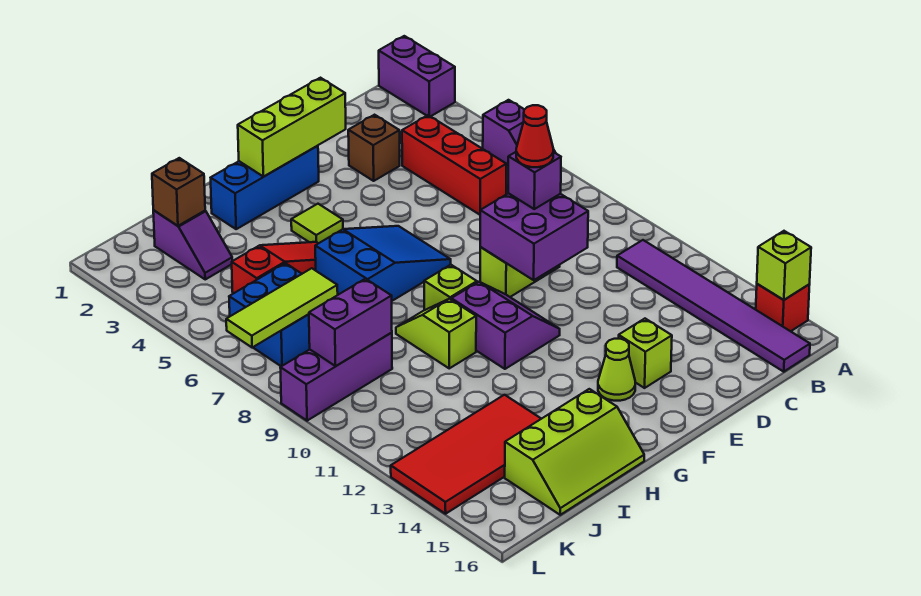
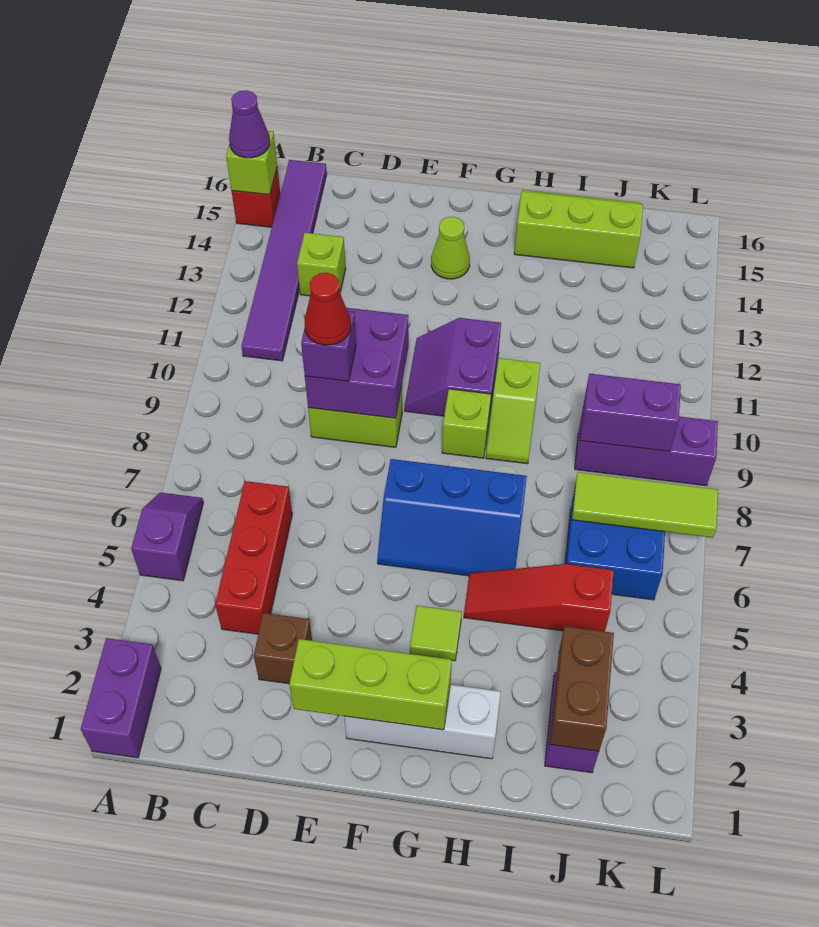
none -> purple 1x1 cone [229,90,270,158]
lime 1x1 brick [618,319,672,388] -> lime 1x1 brick moved to [297,233,346,296]
blue 1x3 brick [211,146,319,229] -> white 1x3 brick [344,685,501,759]
blue 2x3 slope [315,226,451,301] -> blue 2x3 slope turned to [377,459,527,576]
red 2x4 tile [391,395,541,514] -> none
brown 1x1 brick [152,158,205,226] -> brown 1x2 brick [550,626,614,751]

